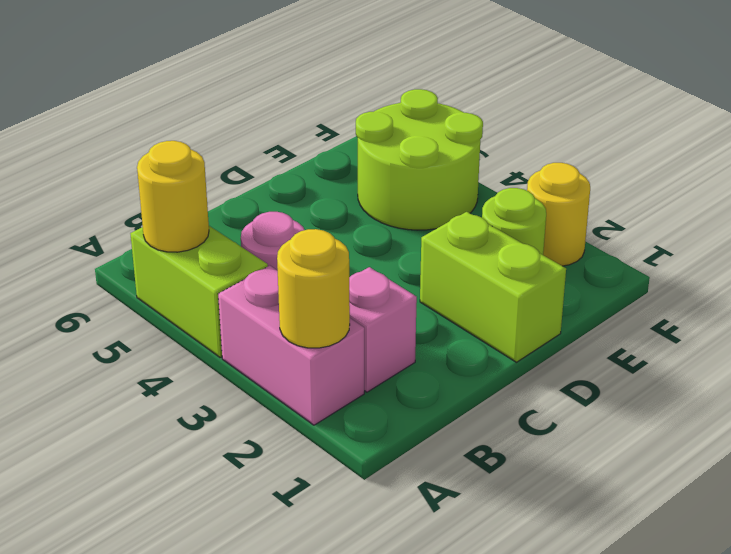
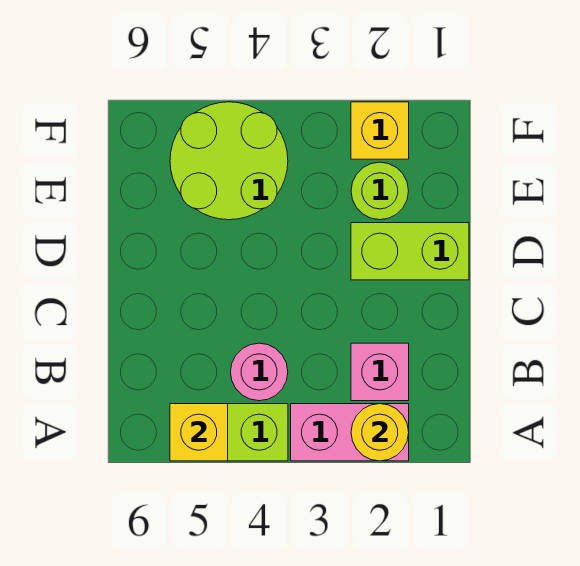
yellow 1x1 round brick [137,141,209,252] -> yellow 1x1 brick [170,404,228,461]
yellow 1x1 round brick [527,163,590,266] -> yellow 1x1 brick [351,102,409,159]

